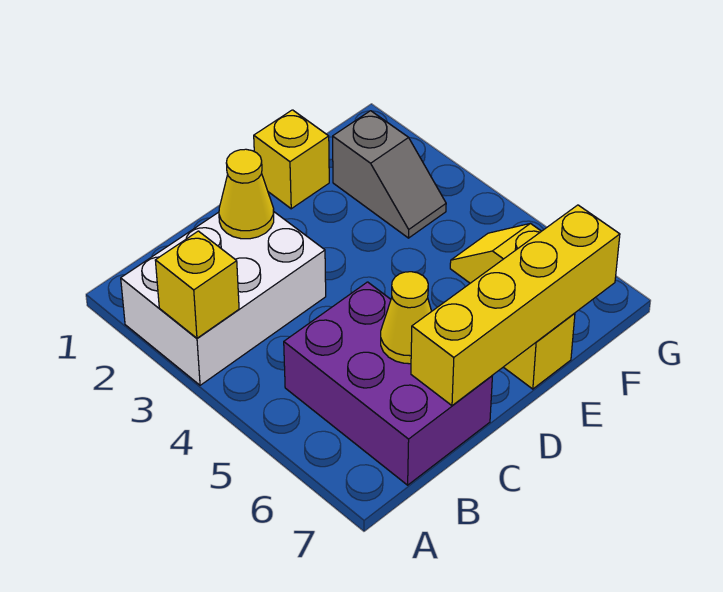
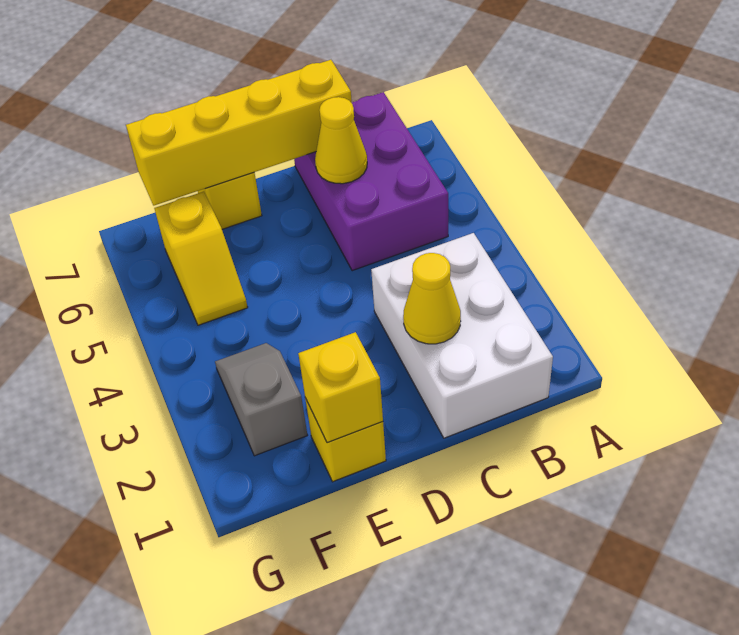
white 2x3 brick [121,212,326,385] -> white 2x3 brick turned to [371,233,553,438]
yellow 1x1 brick [155,231,239,338] -> yellow 1x1 brick moved to [298,332,383,443]

